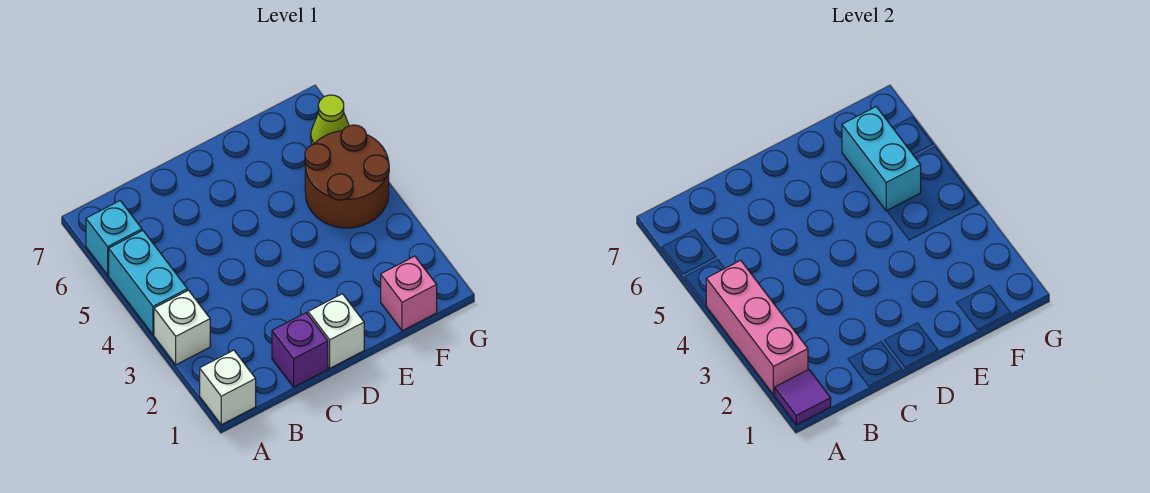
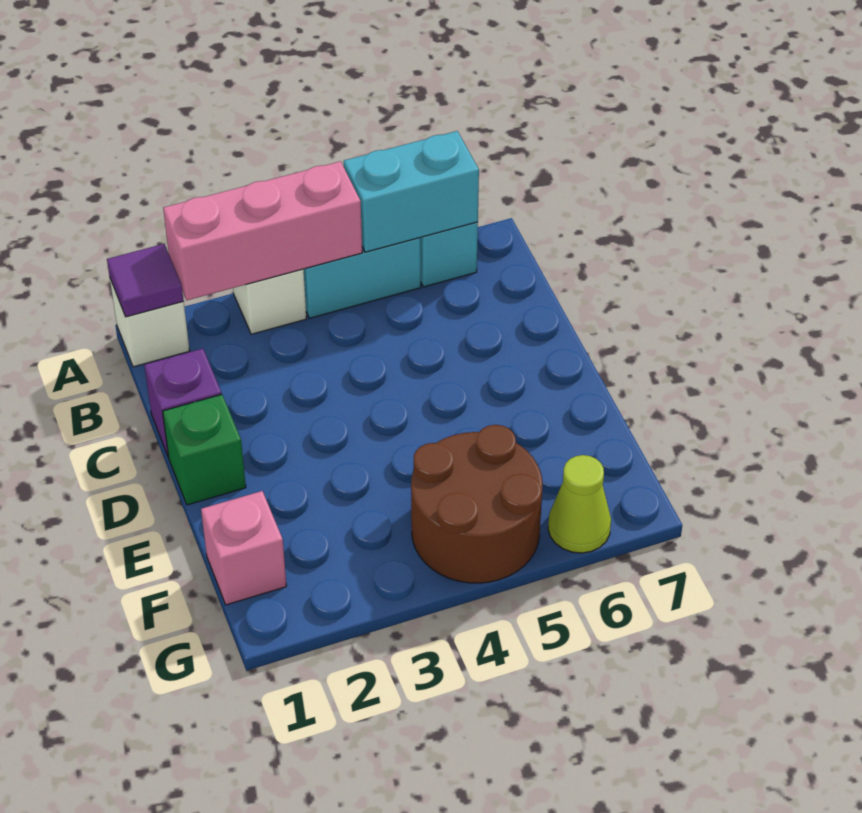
white 1x1 brick [308,294,364,368] -> green 1x1 brick [163,394,246,505]
cyan 1x2 brick [842,107,921,211] -> cyan 1x2 brick moved to [344,131,479,252]

